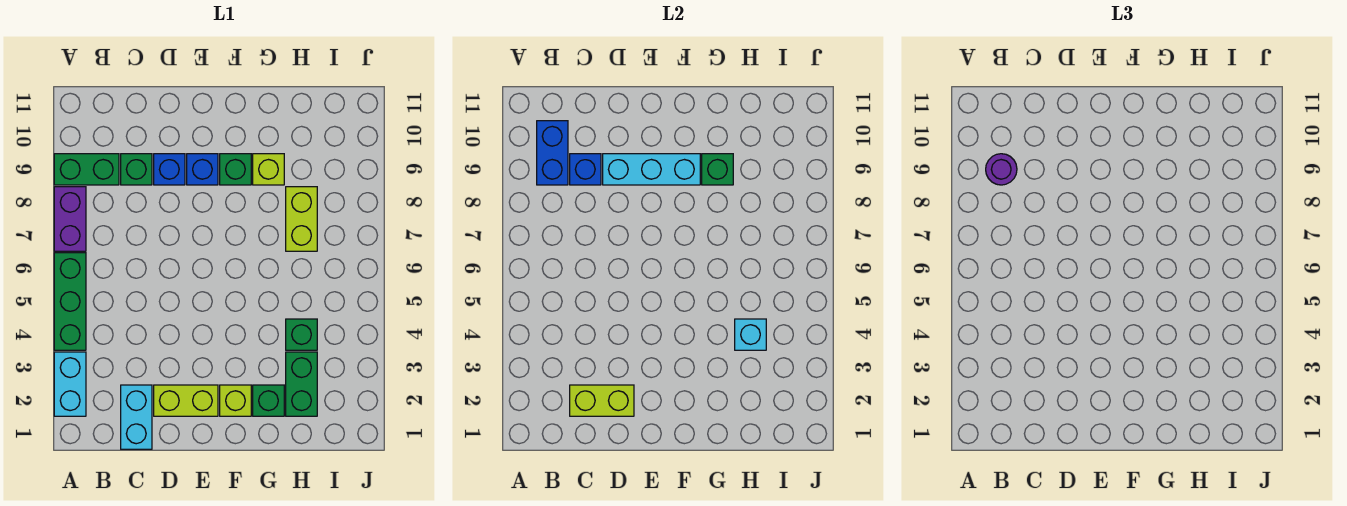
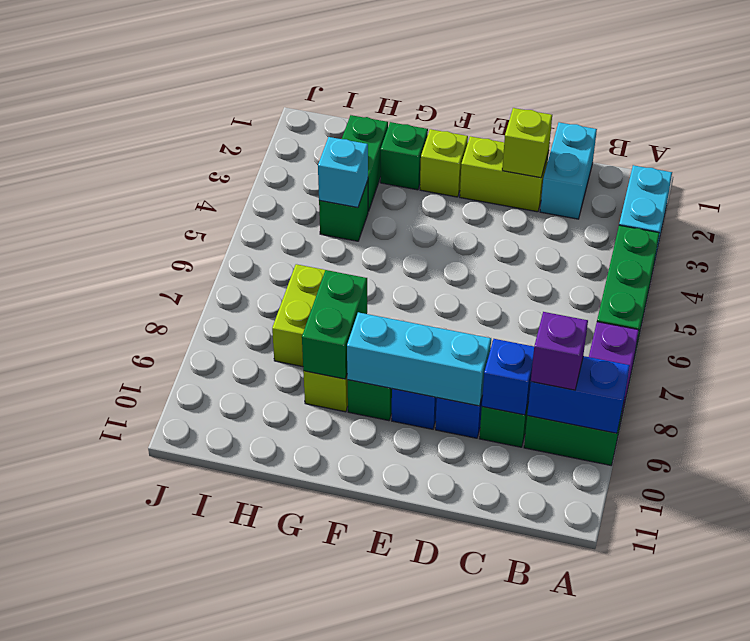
blue 1x2 brick [537,121,568,185] -> blue 1x2 brick turned to [527,356,630,433]
purple 1x1 round brick [986,154,1017,185] -> purple 1x1 brick [531,312,588,390]
lime 1x2 brick [570,385,634,416] -> lime 1x1 brick [502,108,552,178]
green 1x1 brick [702,154,733,185] -> green 1x2 brick [302,270,367,379]

